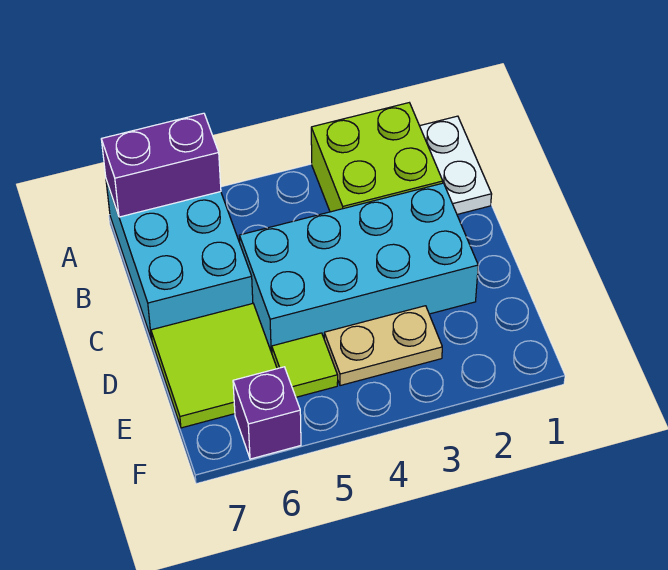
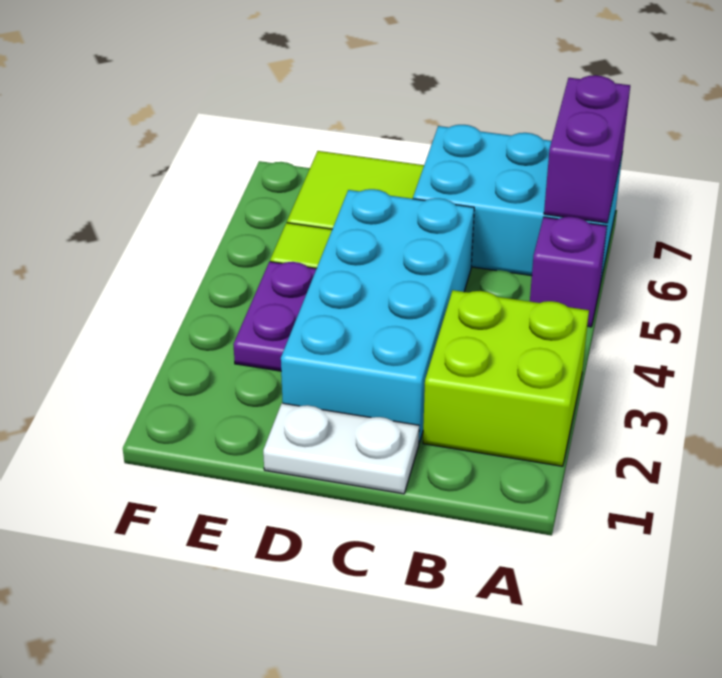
white 1x2 plate [420,116,492,214] -> white 1x2 plate moved to [263,403,419,494]
tan 1x2 plate [324,306,442,386] -> purple 1x2 plate [233,262,317,371]
purple 1x1 brick [233,367,301,459] -> purple 1x1 brick moved to [530,217,607,327]

